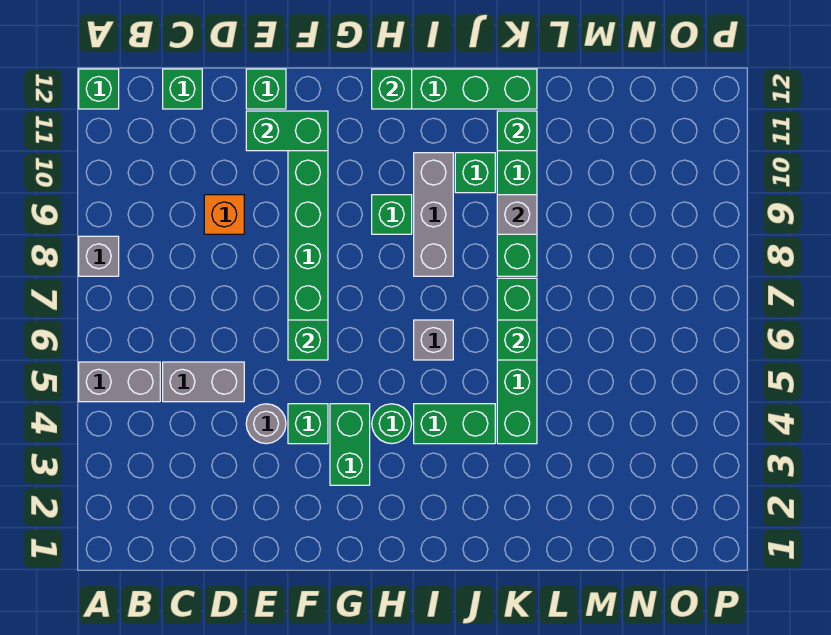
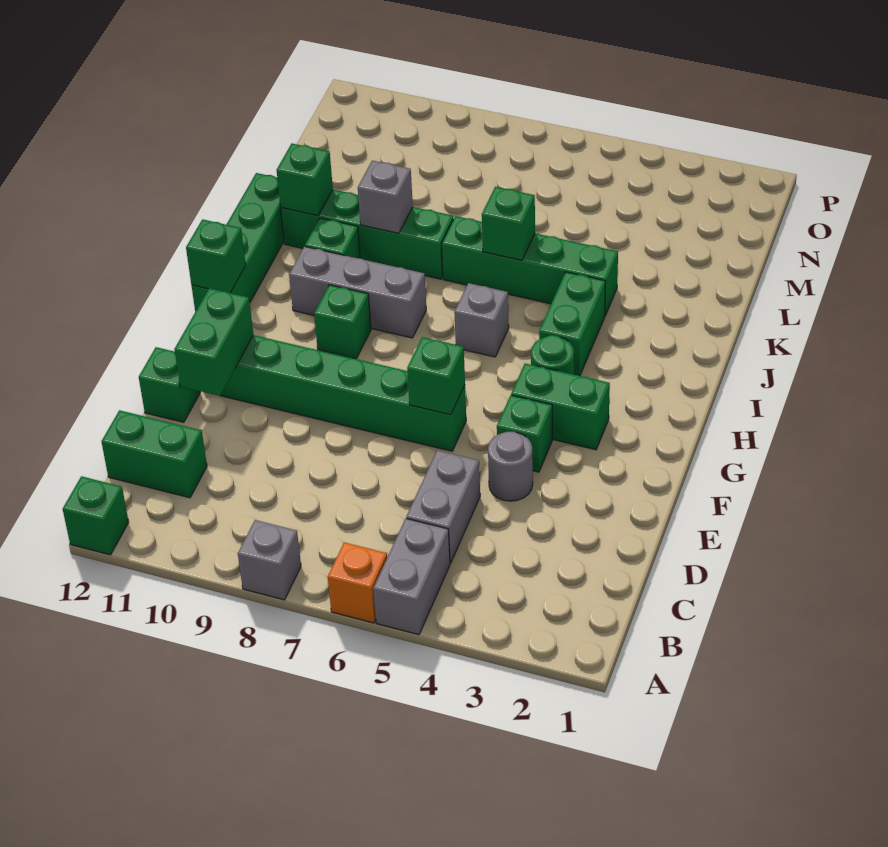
green 1x1 brick [163,69,202,109] -> green 1x2 brick [101,410,207,498]
orange 1x1 brick [204,195,244,234] -> orange 1x1 brick moved to [328,542,387,623]

